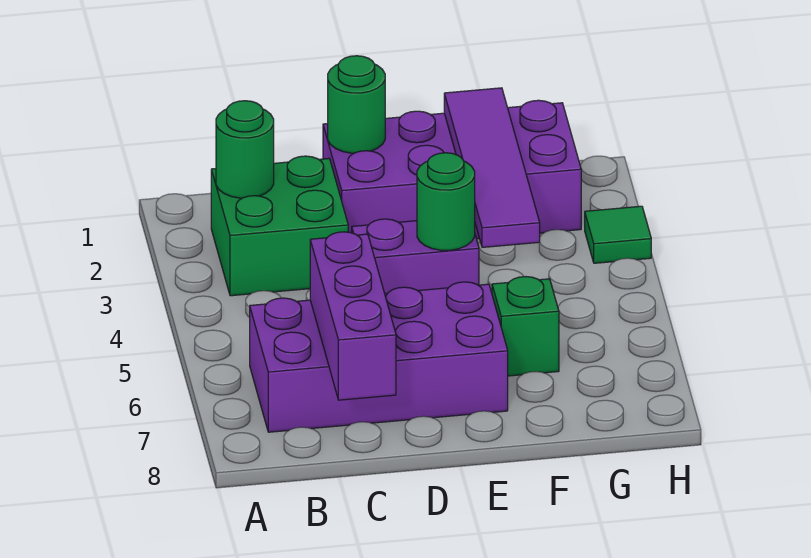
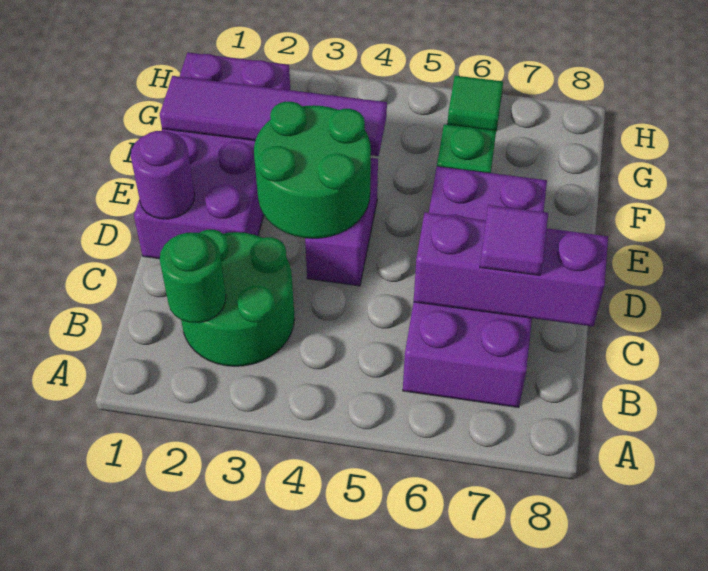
green 2x2 brick [211,156,348,296] -> green 2x2 round brick [181,230,295,366]
none -> purple 1x1 tile [480,205,548,275]
green 1x1 round brick [328,56,385,153] -> purple 1x1 round brick [131,131,195,219]
green 1x1 round brick [417,153,475,250] -> green 2x2 round brick [254,102,371,238]
green 1x1 tile [585,206,651,263] -> green 1x1 tile moved to [447,76,503,131]

